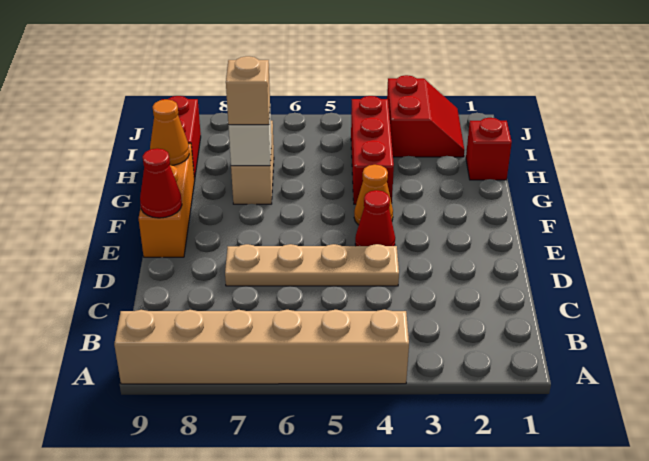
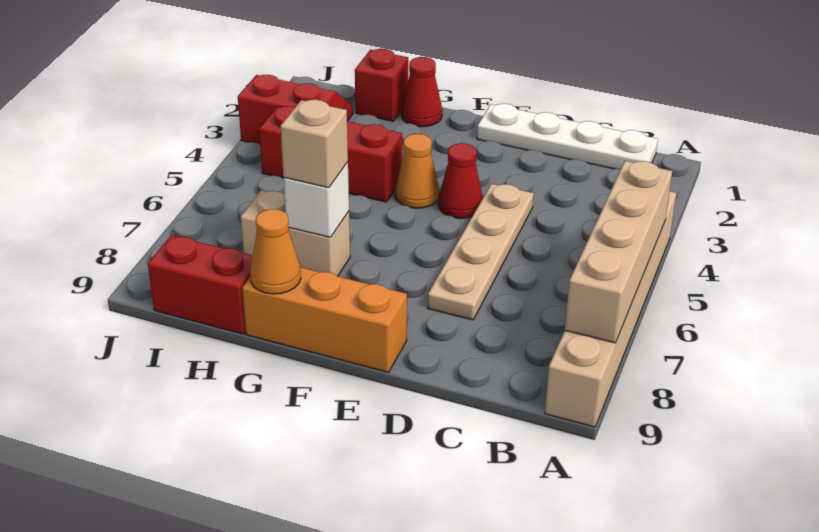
none -> tan 1x4 brick [565,161,672,343]
none -> white 1x4 plate [477,104,658,169]
red 1x1 cone [140,148,182,218] -> red 1x1 cone moved to [401,57,442,127]

